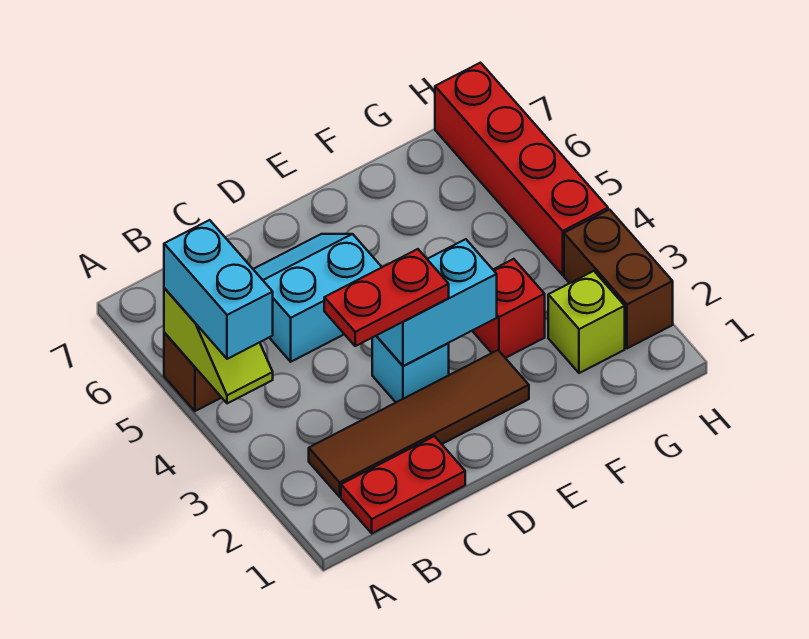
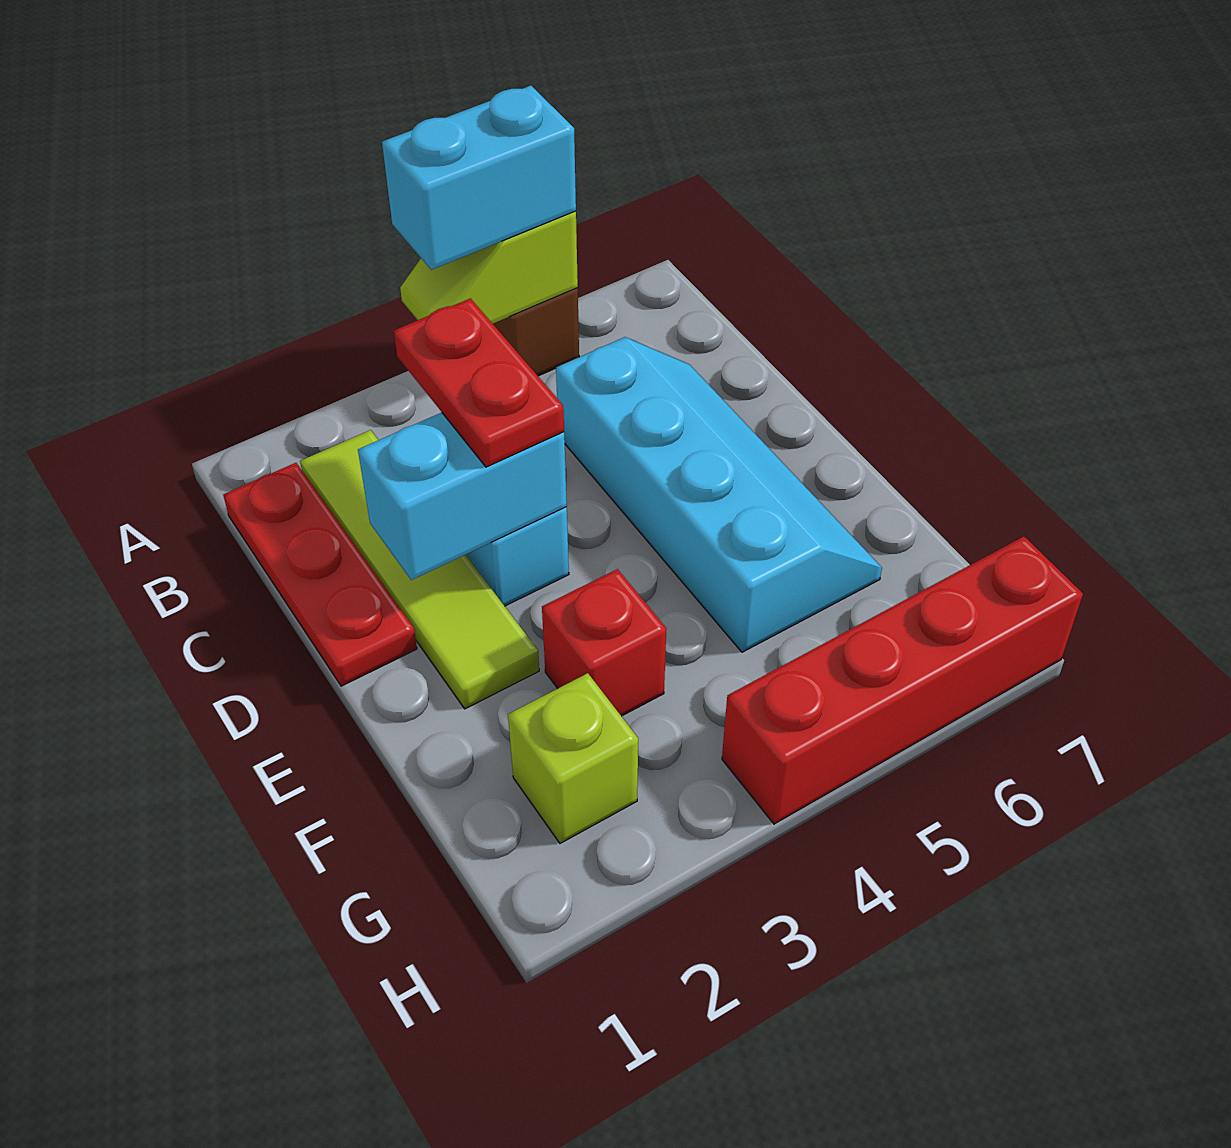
red 1x2 plate [341,436,465,533] -> red 1x3 plate [223,463,417,686]
brown 1x4 tile [309,350,529,497] -> lime 1x4 tile [300,430,539,709]
cyan 2x2 slope [253,234,382,362] -> cyan 2x4 slope [556,337,882,652]
cyan 1x2 brick [376,239,497,366] -> cyan 1x2 brick turned to [358,413,567,580]
brown 1x2 brick [564,210,673,348] -> none

